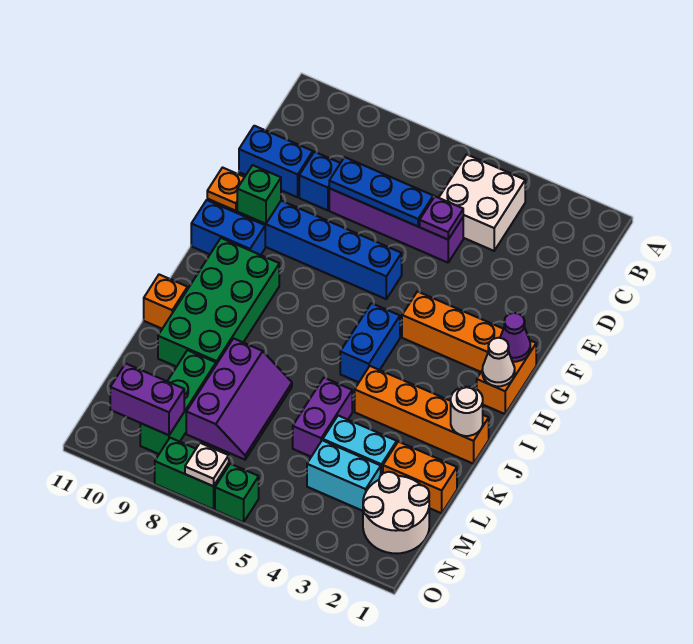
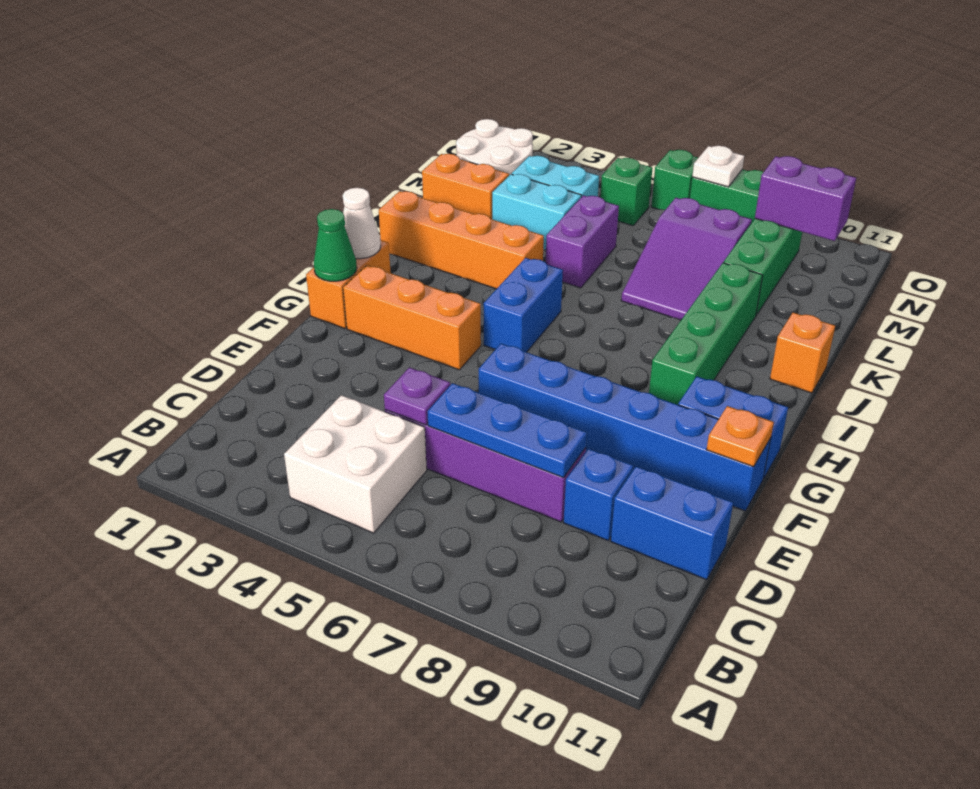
green 1x1 brick [237,165,281,224] -> green 1x1 brick moved to [600,158,652,226]
purple 1x1 cone [500,313,530,362] -> green 1x1 cone [314,209,357,281]
green 2x4 brick [158,238,279,367] -> green 1x4 brick [649,263,763,405]
white 1x1 round brick [451,387,483,436] -> none
purple 2x3 slope [186,338,292,460] -> purple 2x3 slope turned to [621,198,752,320]

